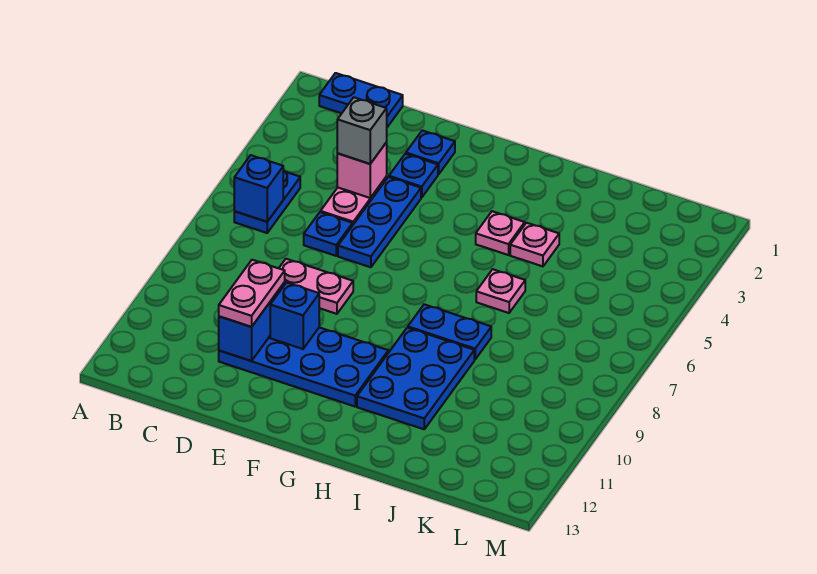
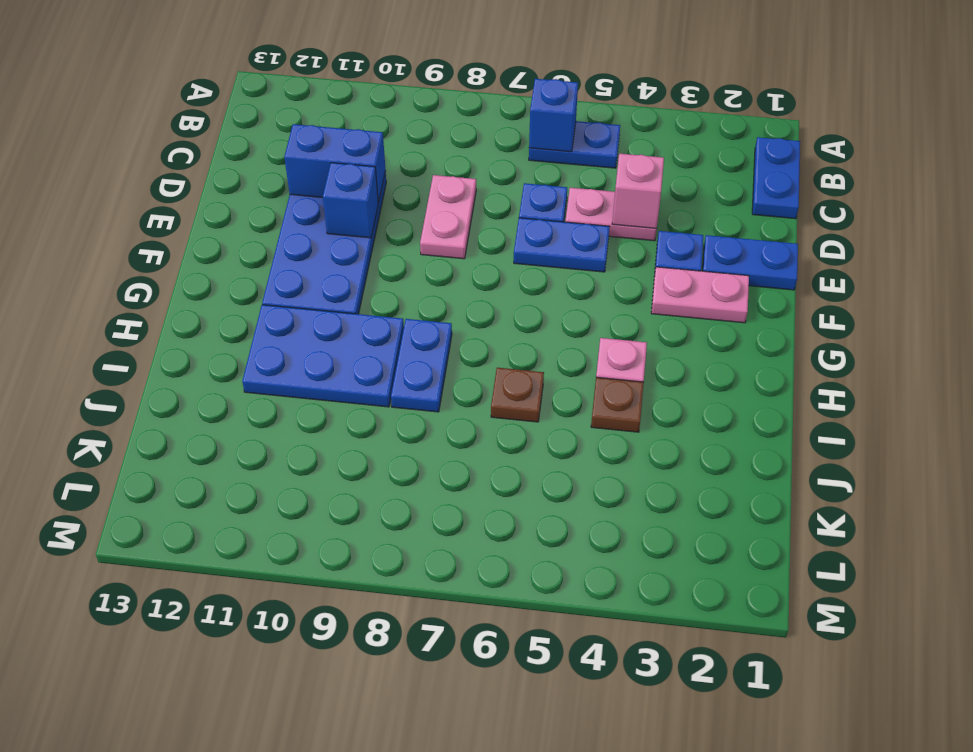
grey 1x1 brick [337,97,387,164] -> none
pink 1x2 plate [219,260,285,327] -> pink 1x2 plate moved to [651,267,749,323]
blue 1x1 plate [406,130,455,174] -> blue 1x2 plate [702,235,798,290]
blue 1x3 plate [338,177,421,267] -> blue 1x2 plate [514,218,610,272]
pink 1x1 plate [510,223,559,266] -> brown 1x1 plate [591,377,644,432]
pink 1x1 plate [476,269,525,313] -> brown 1x1 plate [491,368,544,422]

